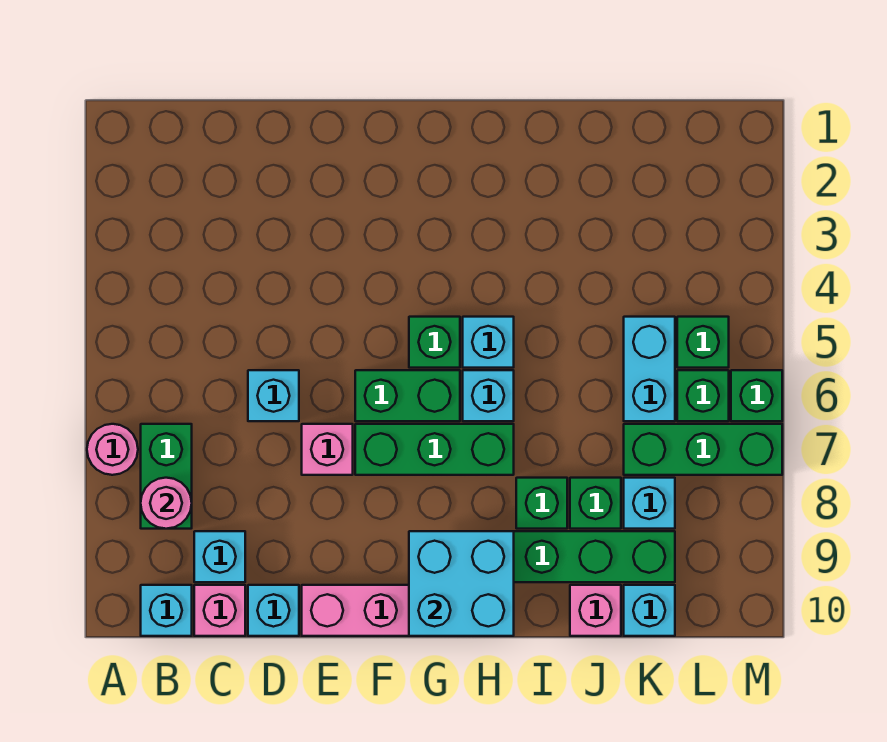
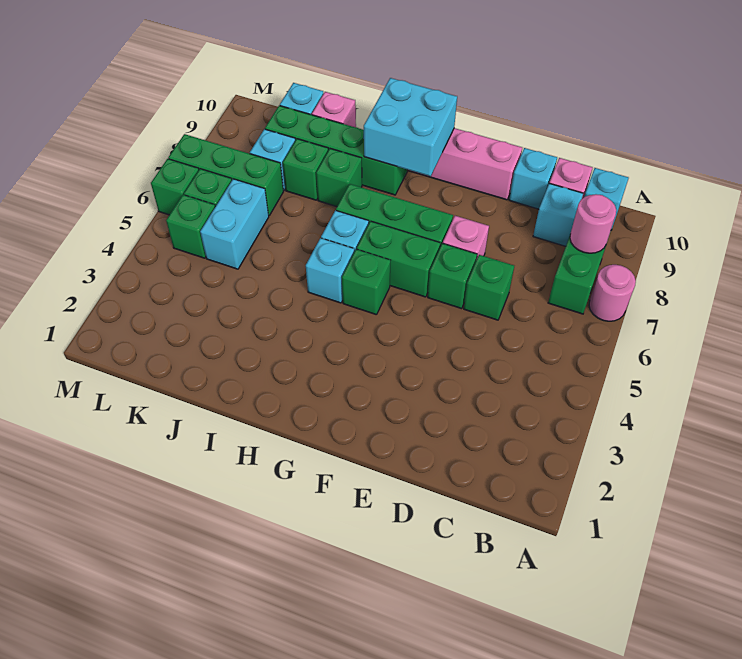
cyan 1x1 brick [248,370,299,421] -> green 1x1 brick [464,255,514,320]
none -> green 1x1 brick [428,243,477,309]

